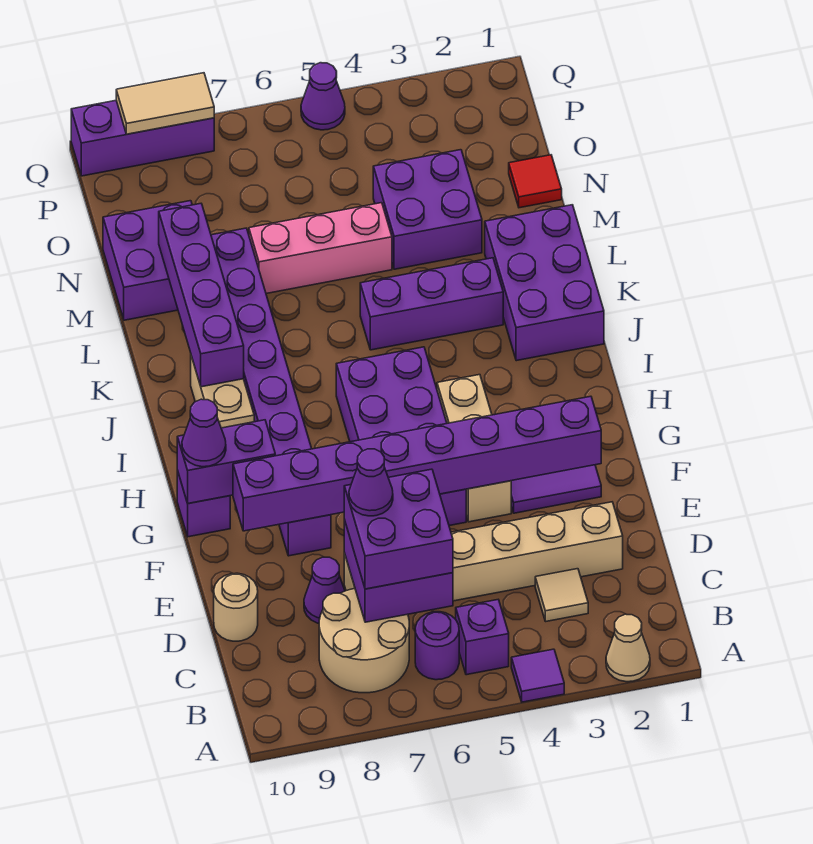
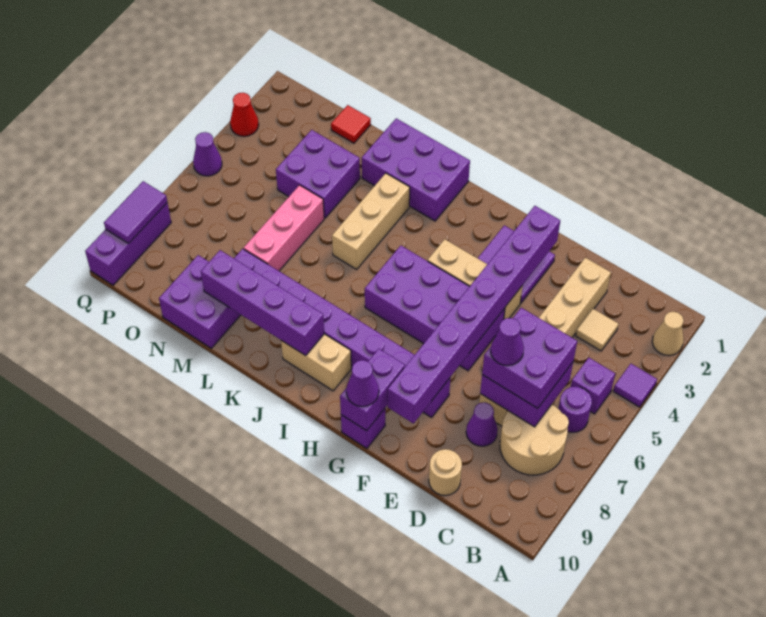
purple 1x3 brick [360,258,503,350] -> tan 1x3 brick [332,173,410,269]
none -> red 1x1 cone [230,93,259,136]
tan 1x2 tile [116,73,214,134] -> purple 1x2 tile [104,181,167,244]

